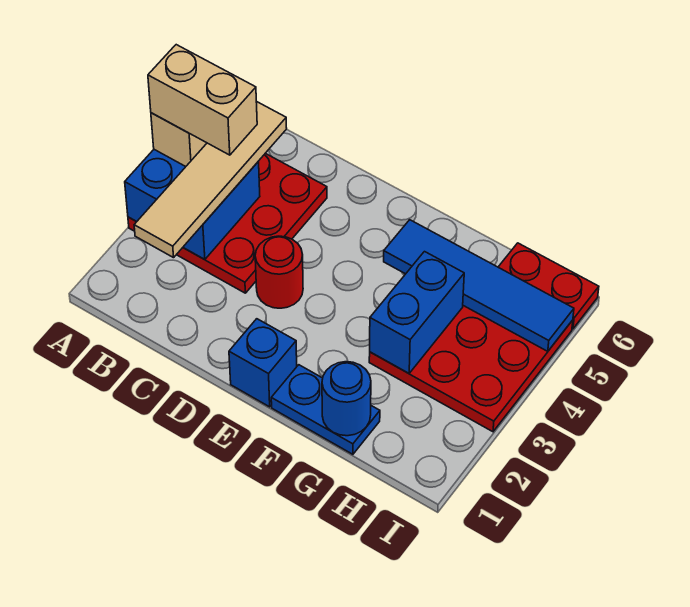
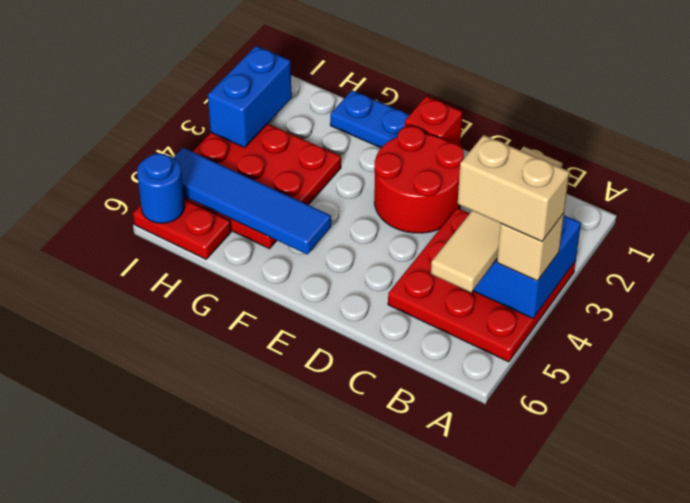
red 1x1 round brick [255,236,303,308] -> red 2x2 round brick [374,126,464,233]
blue 1x1 brick [229,319,297,407] -> red 1x1 brick [405,96,462,146]
blue 1x1 round brick [322,362,371,436] -> blue 1x1 round brick moved to [137,153,185,223]
blue 1x2 brick [370,252,464,373] -> blue 1x2 brick moved to [208,46,292,148]

